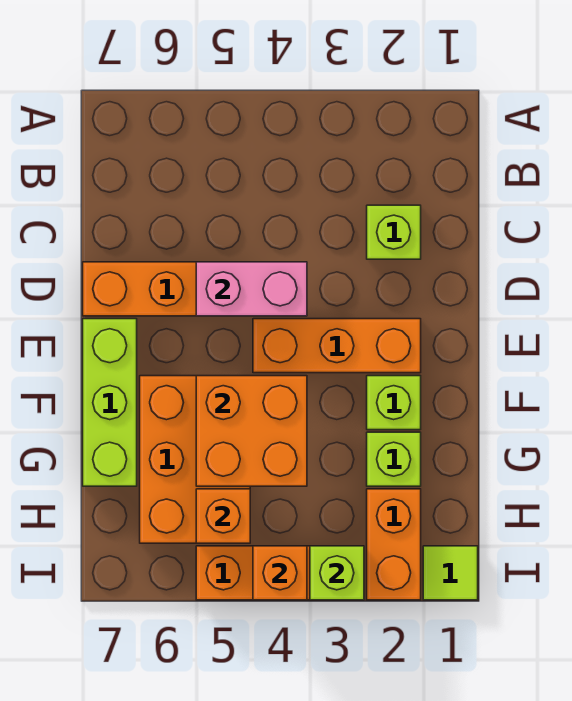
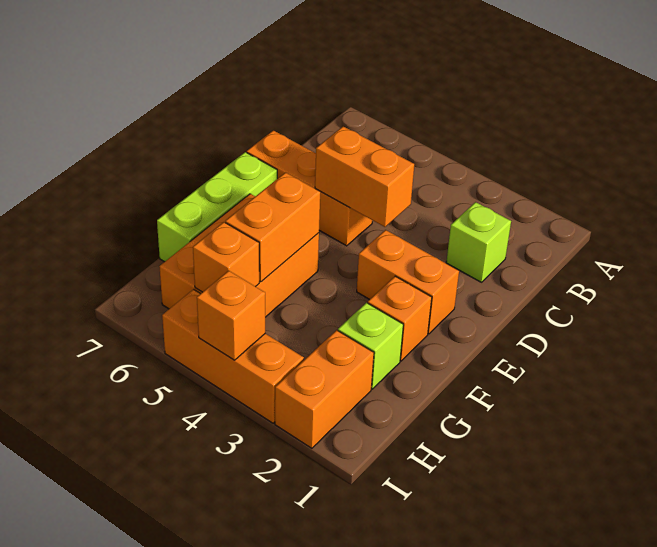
pink 1x2 brick [196,262,307,316] -> orange 1x2 brick [315,126,414,227]
orange 1x3 brick [253,319,421,373] -> orange 1x2 brick [357,230,459,334]
lime 1x1 brick [367,376,421,430] -> orange 1x1 brick [368,276,432,361]
orange 2x2 brick [196,376,307,486] -> orange 1x2 brick [225,172,320,282]
lime 1x1 tile [423,546,478,600] -> none
lime 1x1 brick [310,546,364,600] -> none

